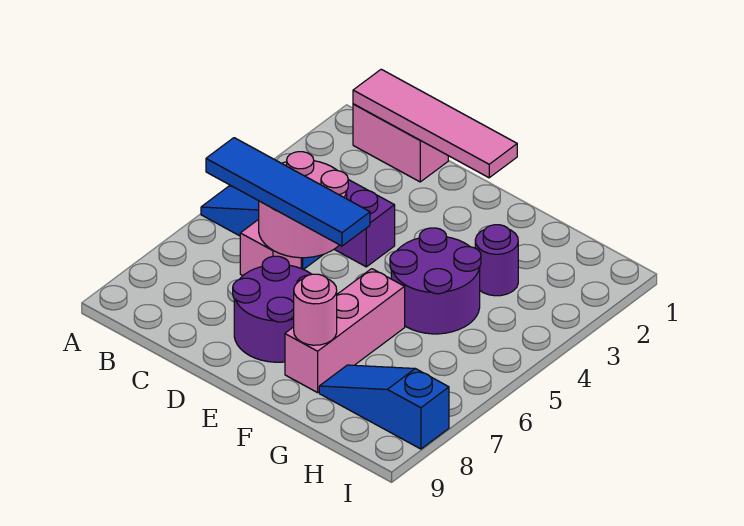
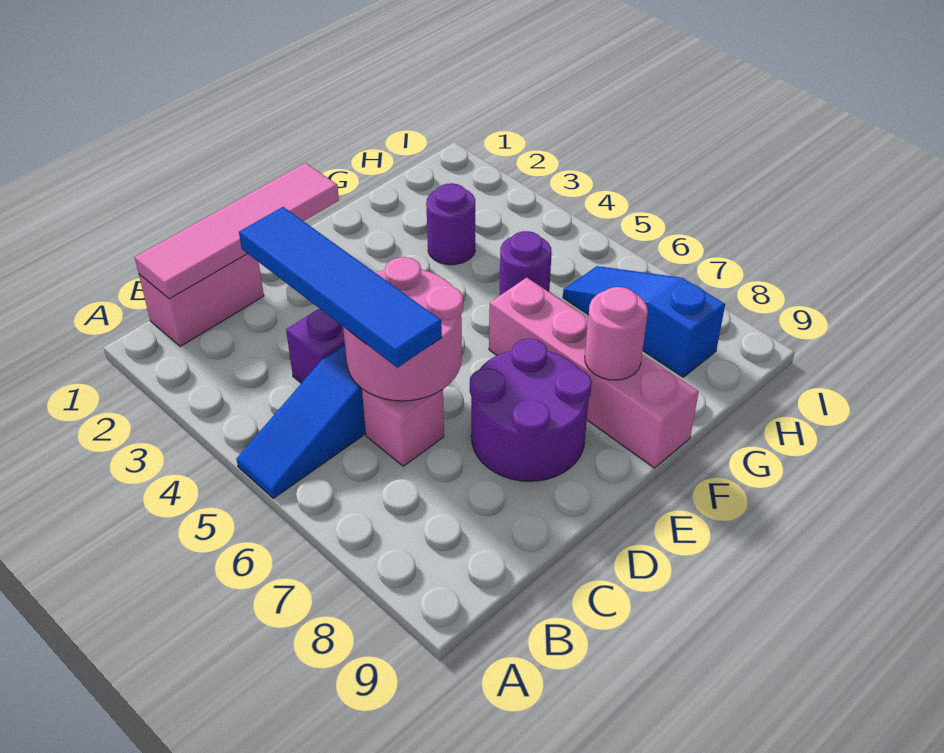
blue 1x4 tile [206,138,370,246] -> blue 1x4 tile turned to [239,207,442,368]
purple 2x2 round brick [390,228,481,334] -> purple 1x1 round brick [500,231,552,295]
pink 1x3 brick [285,269,405,393] -> pink 1x4 brick [489,278,699,468]
blue 1x3 slope [319,365,449,449] -> blue 1x3 slope turned to [563,266,725,377]

